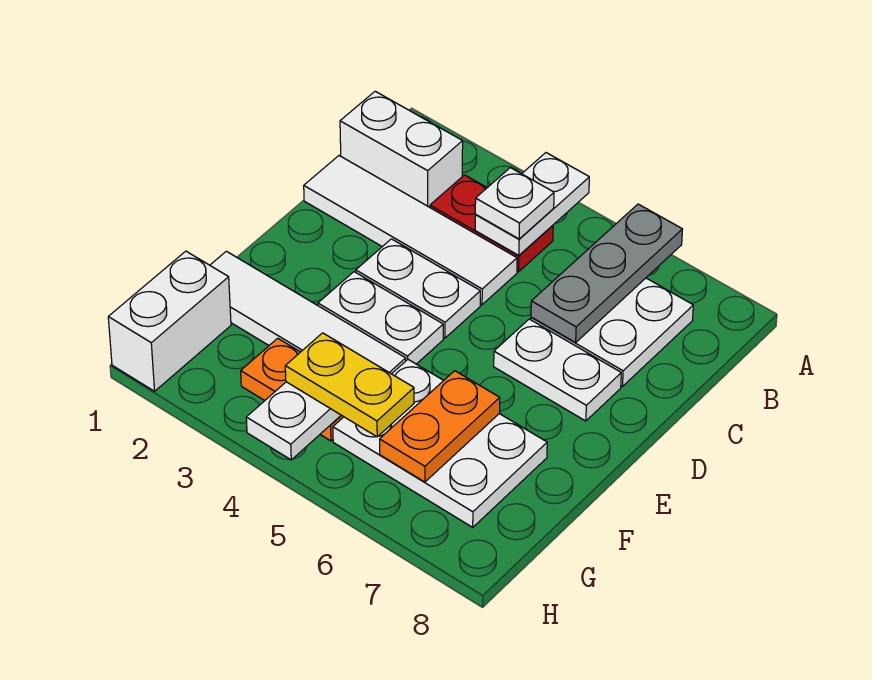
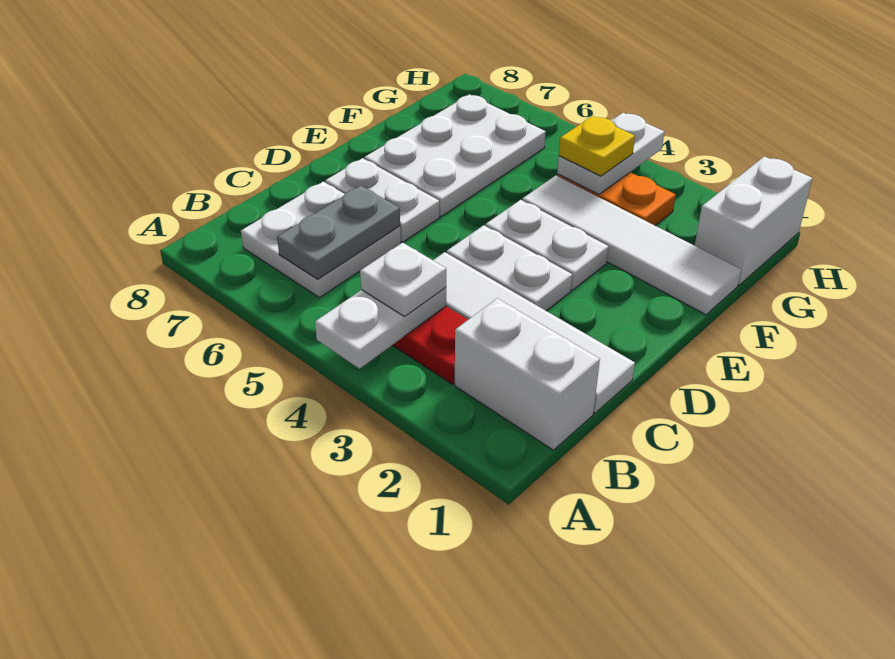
grey 1x3 plate [531,204,683,343] -> grey 1x2 plate [277,186,400,279]
white 2x3 plate [333,360,547,527] -> white 2x3 plate turned to [364,94,546,216]
orange 1x2 plate [380,371,500,482] -> none
yellow 1x2 plate [285,333,414,437] -> yellow 1x1 plate [559,116,635,176]

